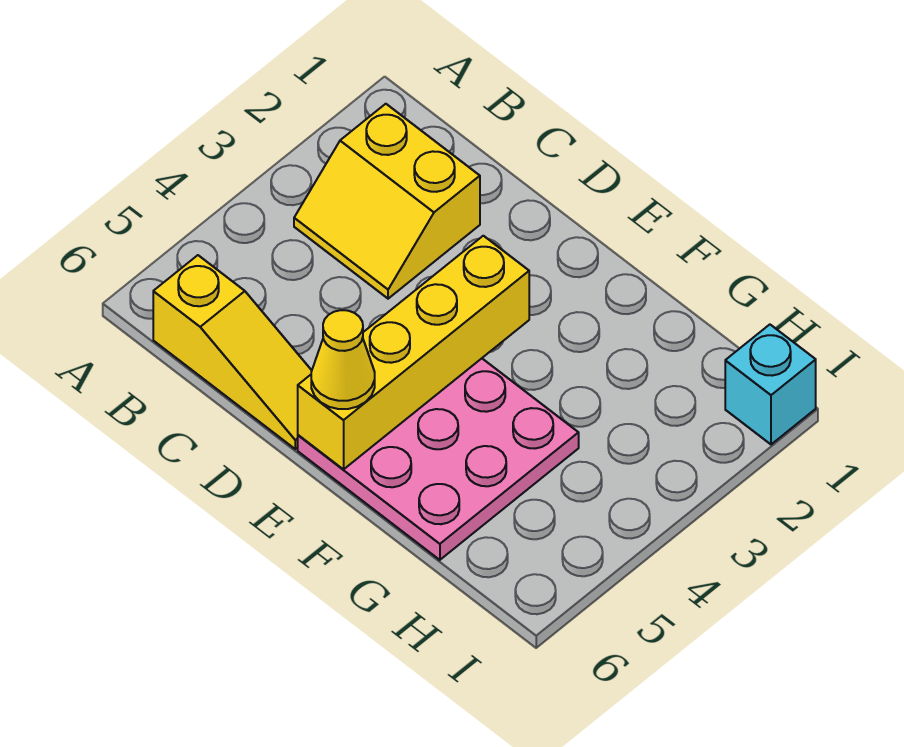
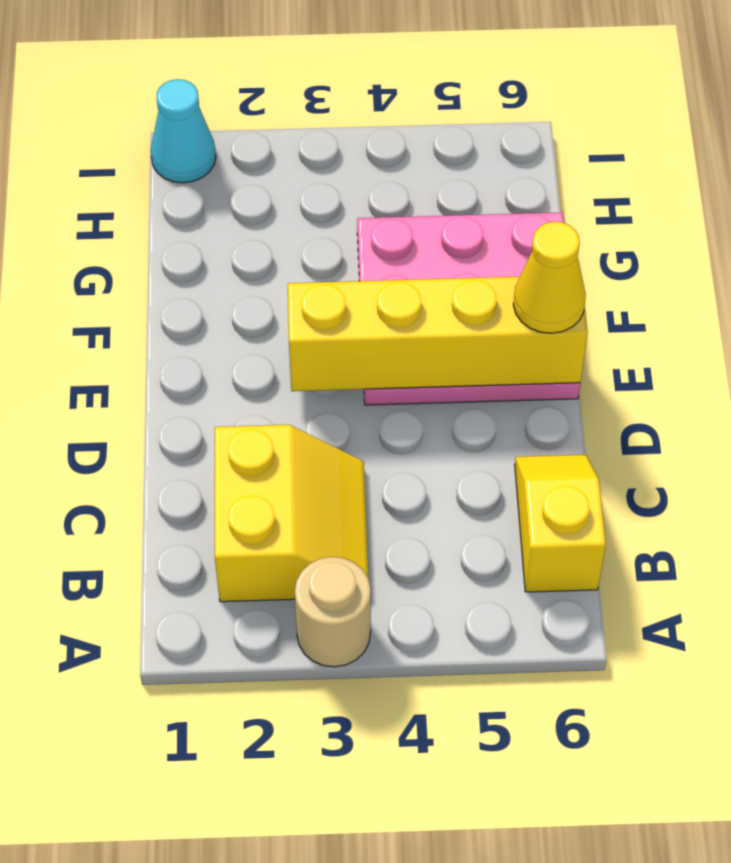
none -> tan 1x1 round brick [295,557,371,667]
yellow 1x3 slope [153,255,312,449] -> yellow 1x2 slope [515,455,606,592]
cyan 1x1 brick [725,325,816,444] -> cyan 1x1 cone [151,79,216,183]

